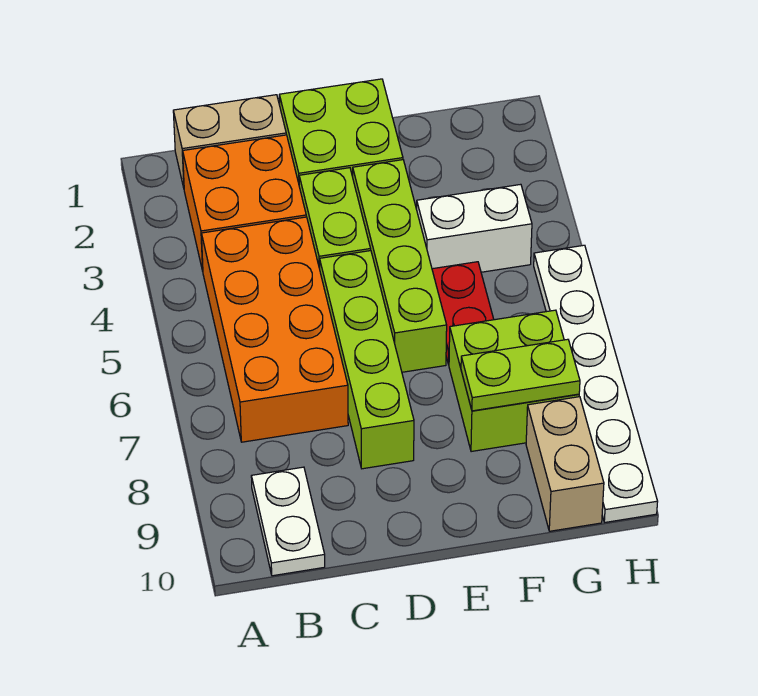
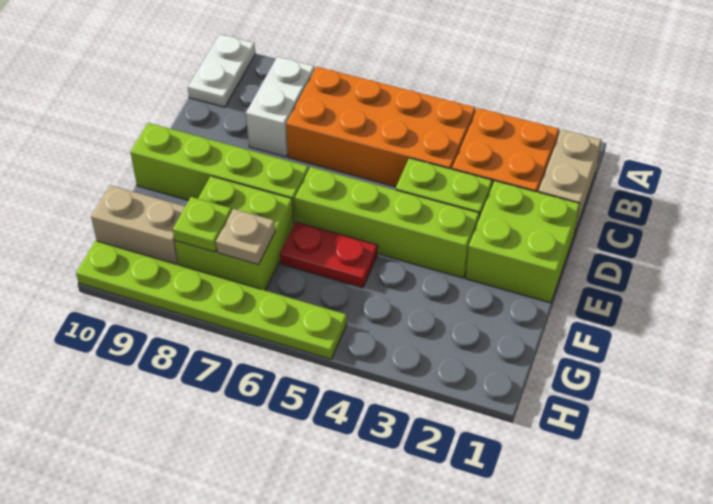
white 1x2 plate [251,467,325,576] -> white 1x2 plate turned to [188,34,255,107]
lime 1x4 brick [320,251,414,469] -> lime 1x4 brick moved to [130,123,309,224]
white 1x2 brick [417,184,532,272] -> white 1x2 brick moved to [246,57,315,157]
lime 1x2 plate [461,339,580,411] -> lime 1x1 plate [173,197,232,252]
none -> tan 1x1 plate [216,209,275,265]
white 1x6 plate [534,245,658,522] -> lime 1x6 plate [76,241,347,359]

